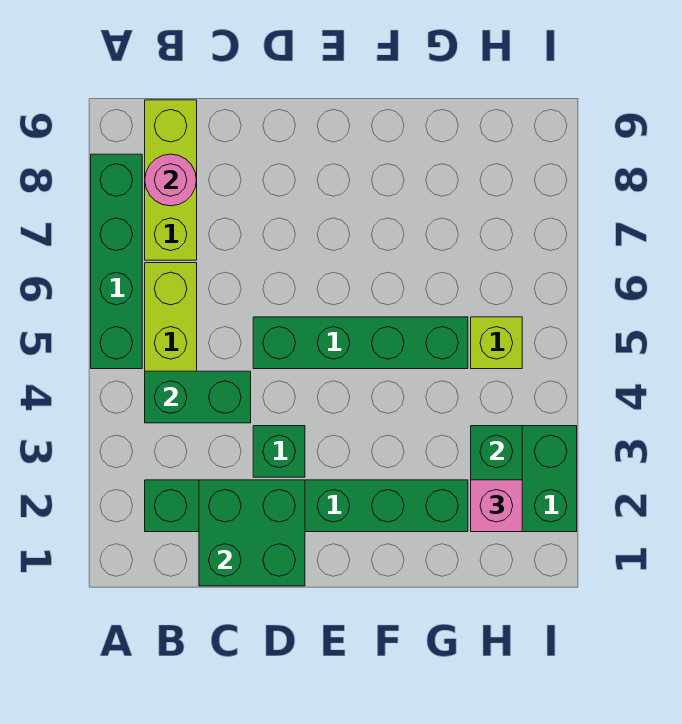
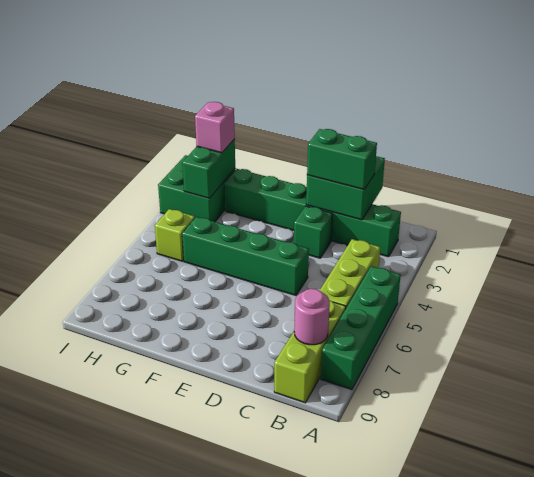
green 1x2 brick [145,371,251,423] -> green 1x2 brick moved to [307,129,377,190]

